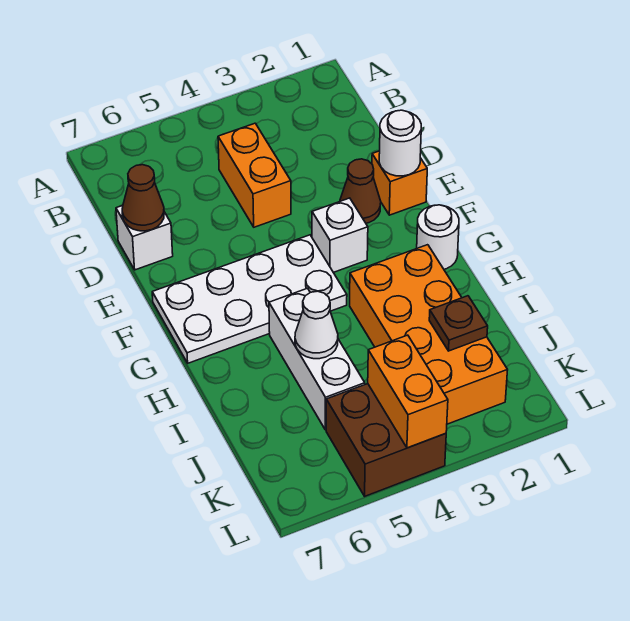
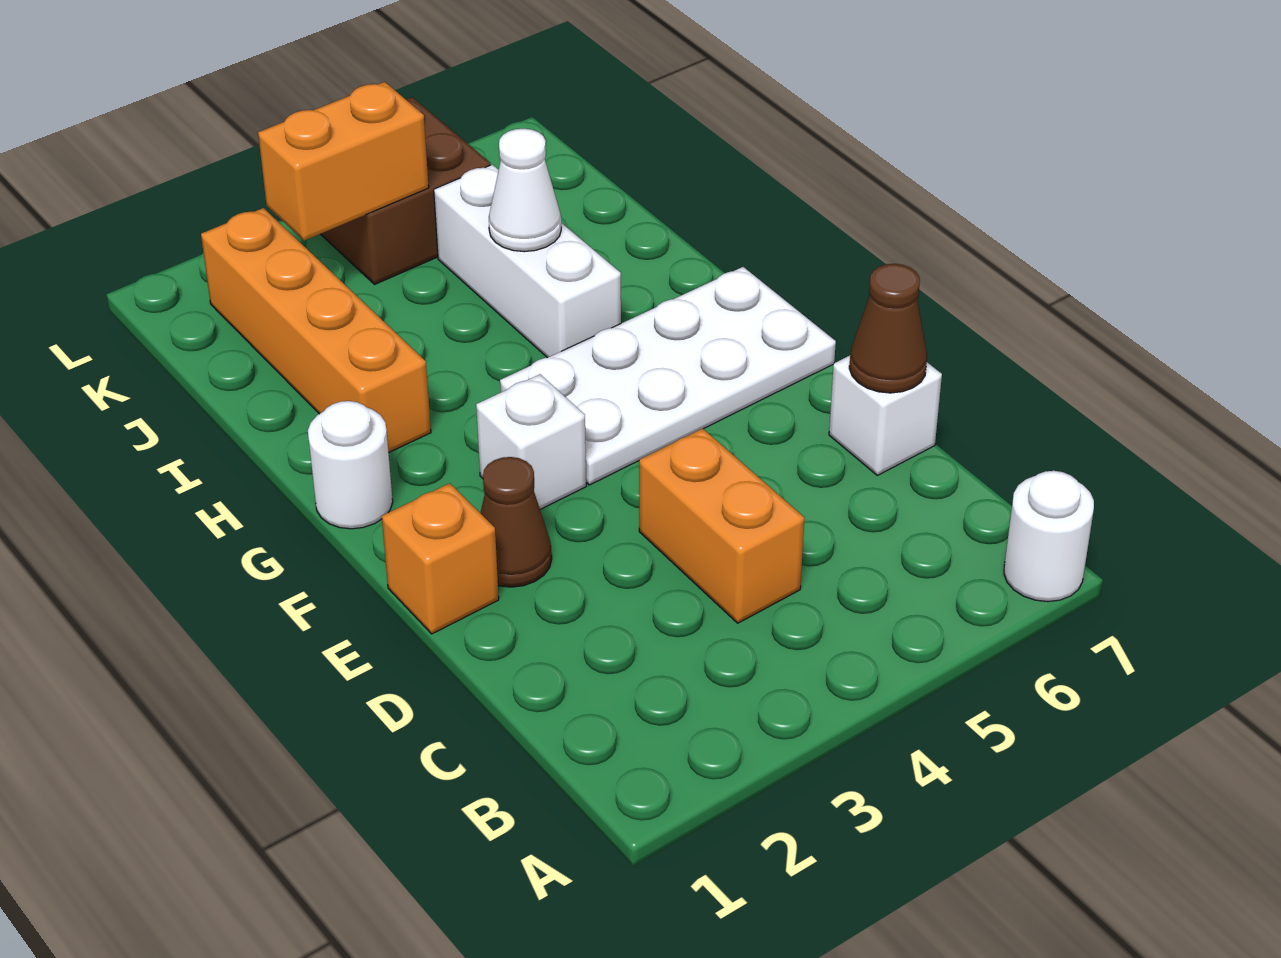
white 1x1 round brick [379,110,421,176] -> white 1x1 round brick moved to [1004,471,1094,602]
orange 2x4 brick [350,245,507,424] -> orange 1x4 brick [201,208,431,453]
brown 1x1 plate [429,296,488,351] -> none
orange 1x2 brick [368,335,448,448] -> orange 1x2 brick turned to [258,82,429,241]

